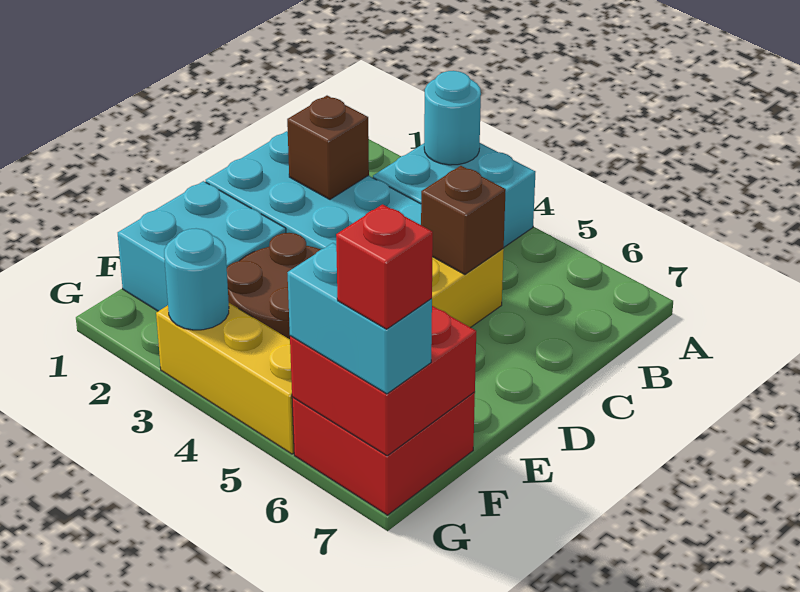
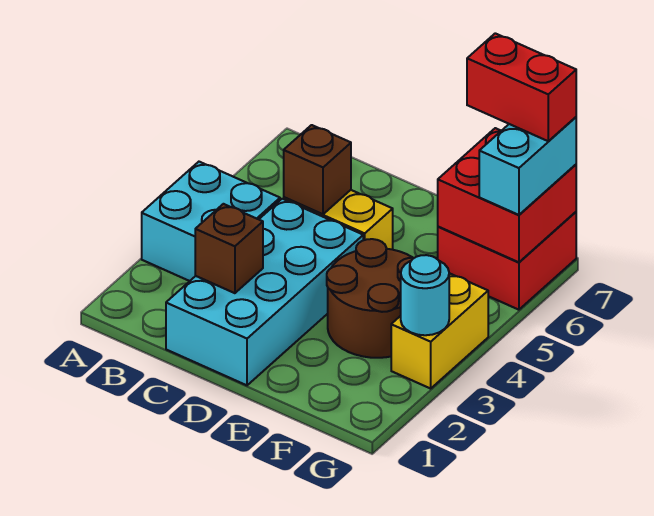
cyan 1x1 round brick [424,71,481,165] -> none
cyan 2x2 brick [118,181,286,311] -> none
yellow 1x3 brick [156,303,294,454] -> yellow 1x2 brick [391,273,488,388]
red 1x1 brick [336,204,433,329] -> red 1x2 brick [467,33,576,141]

